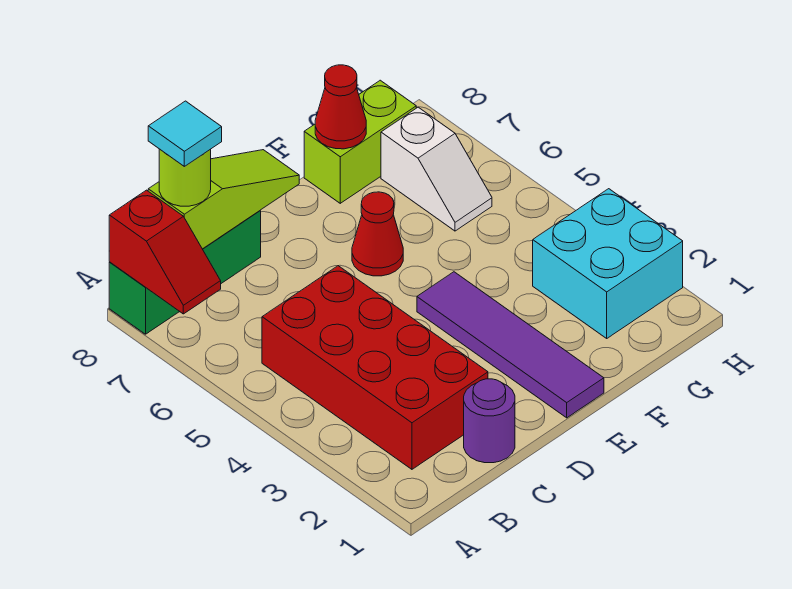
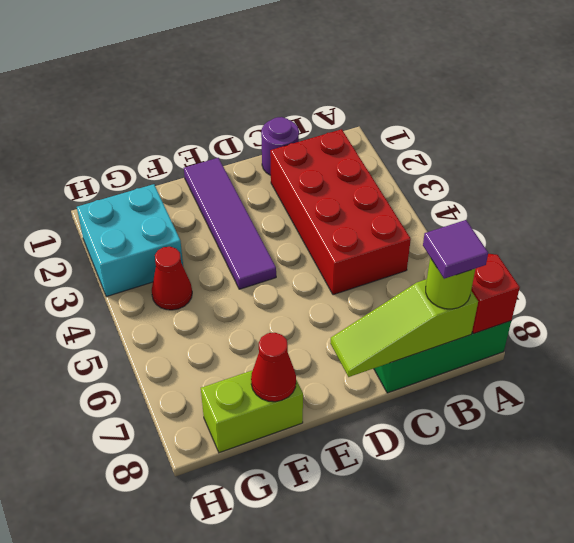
cyan 1x1 tile [148,101,222,166] -> purple 1x1 tile [423,220,488,279]
red 1x1 cone [352,192,403,276] -> red 1x1 cone moved to [152,247,192,310]
white 1x2 slope [381,107,492,231] -> none

